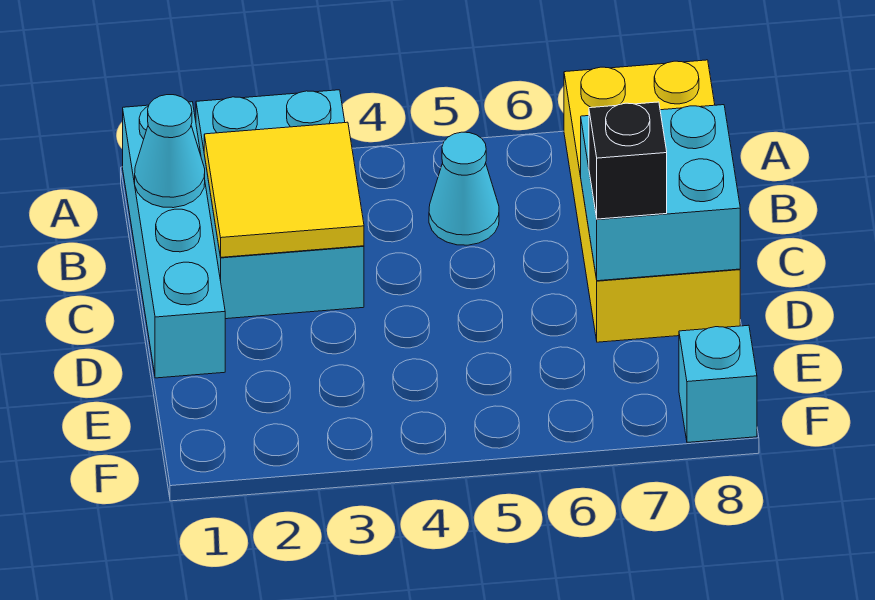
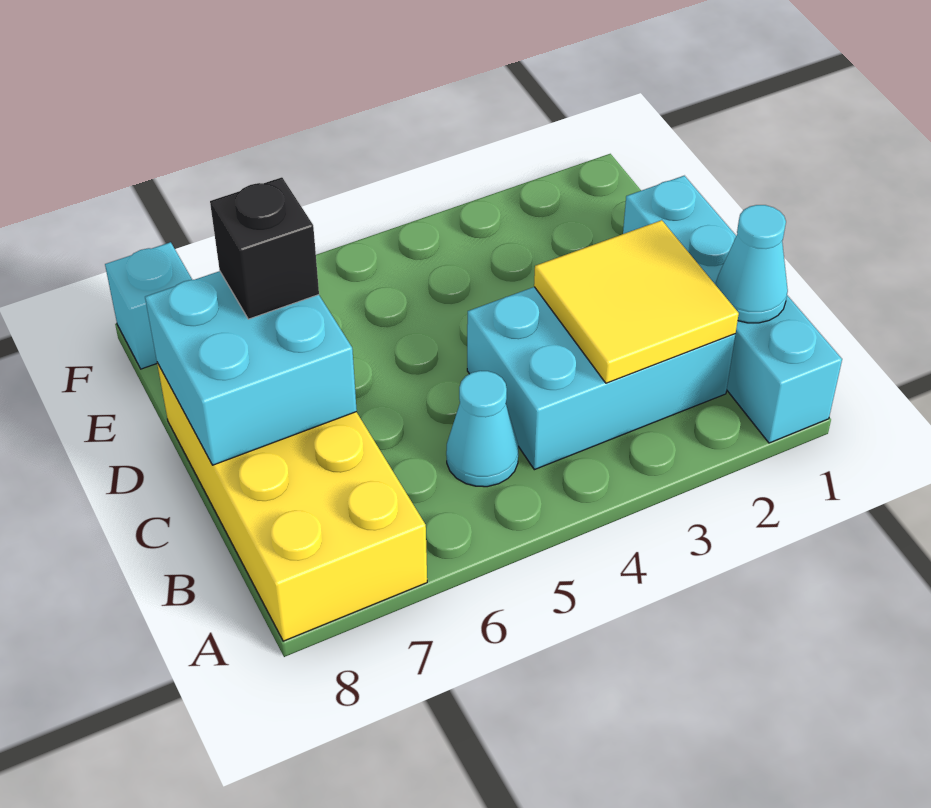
cyan 2x3 brick [196,90,364,319] -> cyan 2x3 brick turned to [467,287,735,470]

